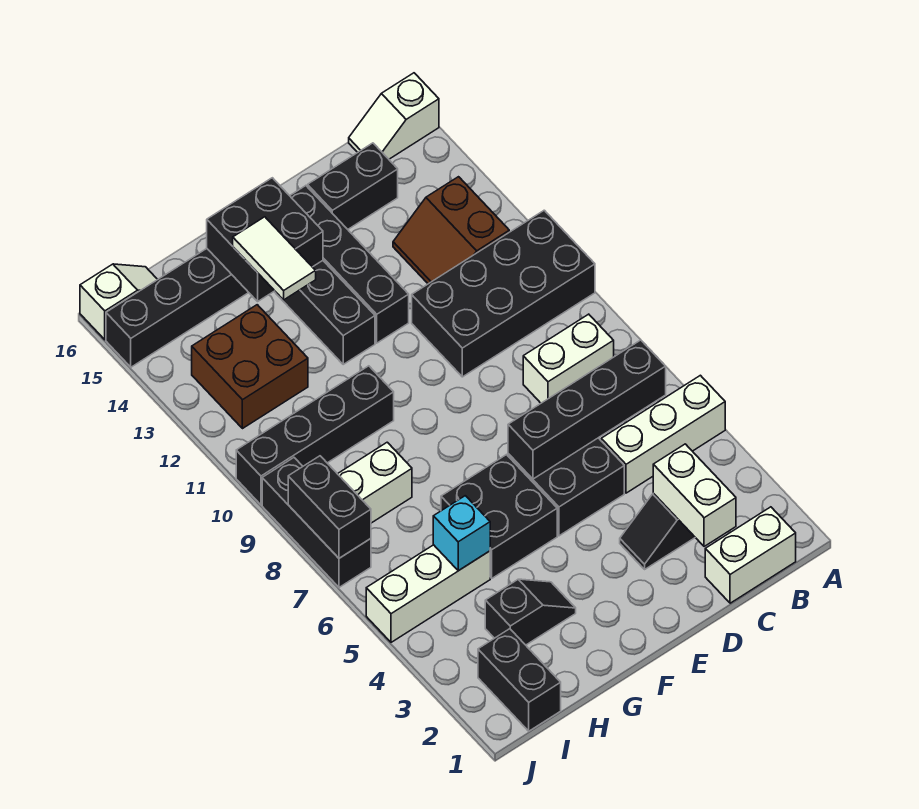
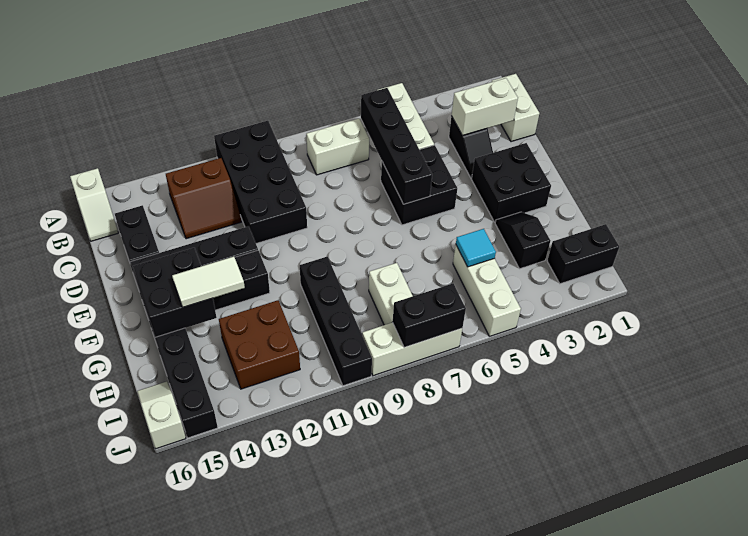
white 1x2 brick [523,314,614,403] -> white 1x2 brick turned to [306,119,369,175]
black 2x2 brick [441,455,557,578] -> black 2x2 brick moved to [471,143,551,222]
cyan 1x1 brick [433,496,490,571] -> cyan 1x1 tile [456,229,496,267]
black 1x3 brick [262,458,371,587] -> white 1x3 brick [362,322,462,376]

